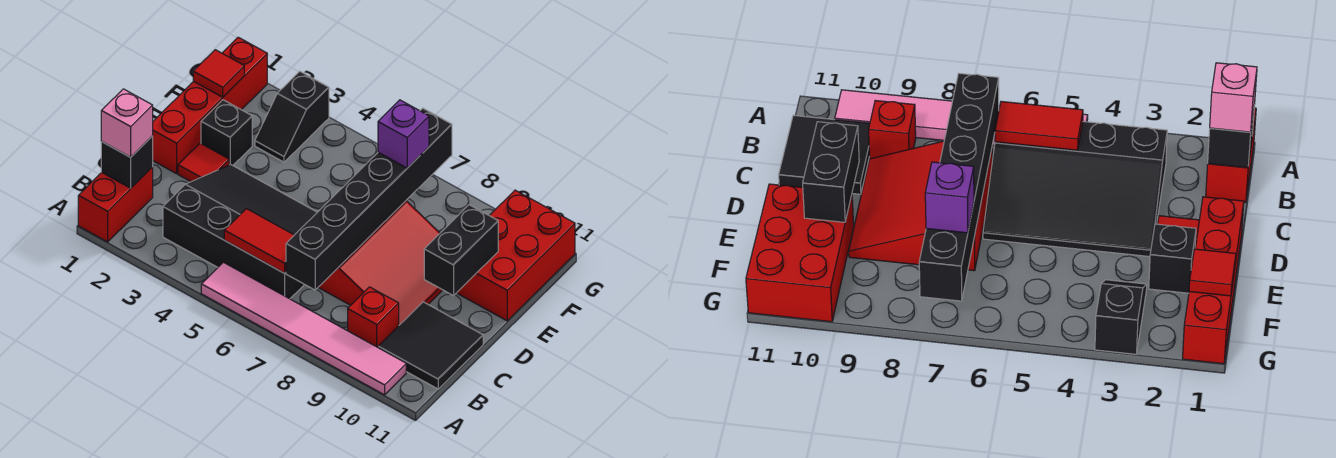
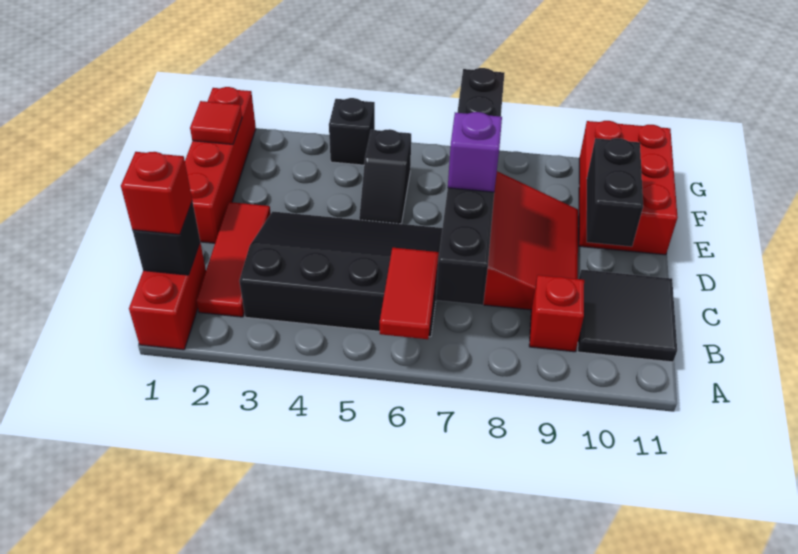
pink 1x6 tile [201,262,406,395] -> none
pink 1x1 brick [101,89,153,157] -> red 1x1 brick [121,152,192,235]
red 1x2 tile [224,209,294,273] -> red 1x2 tile turned to [380,248,439,339]
red 1x1 tile [178,143,229,182] -> red 1x3 tile [197,202,271,317]
black 1x1 brick [201,100,252,165] -> black 1x1 brick moved to [329,98,375,165]
black 1x2 slope [255,71,329,162] -> black 1x2 slope moved to [359,129,411,224]
purple 1x1 brick [378,100,429,168] -> purple 1x1 brick moved to [448,112,502,192]

